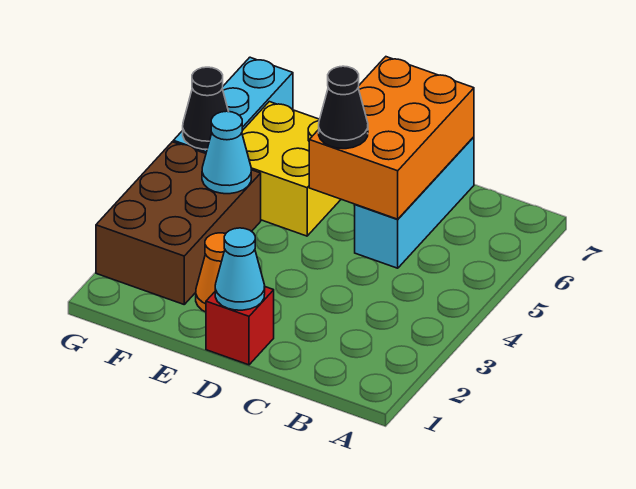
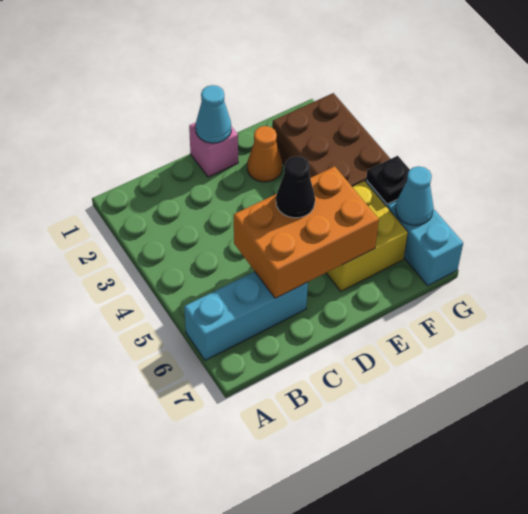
cyan 1x3 brick [355,137,474,268] -> cyan 1x3 brick turned to [184,272,308,361]
orange 2x3 brick [309,57,474,219] -> orange 2x3 brick turned to [234,166,379,298]
red 1x1 brick [206,287,274,365] -> pink 1x1 brick [189,123,238,177]
cyan 1x1 cone [202,111,251,194] -> cyan 1x1 cone moved to [395,166,433,225]
black 1x1 cone [183,67,229,149] -> black 1x1 plate [366,156,410,204]

